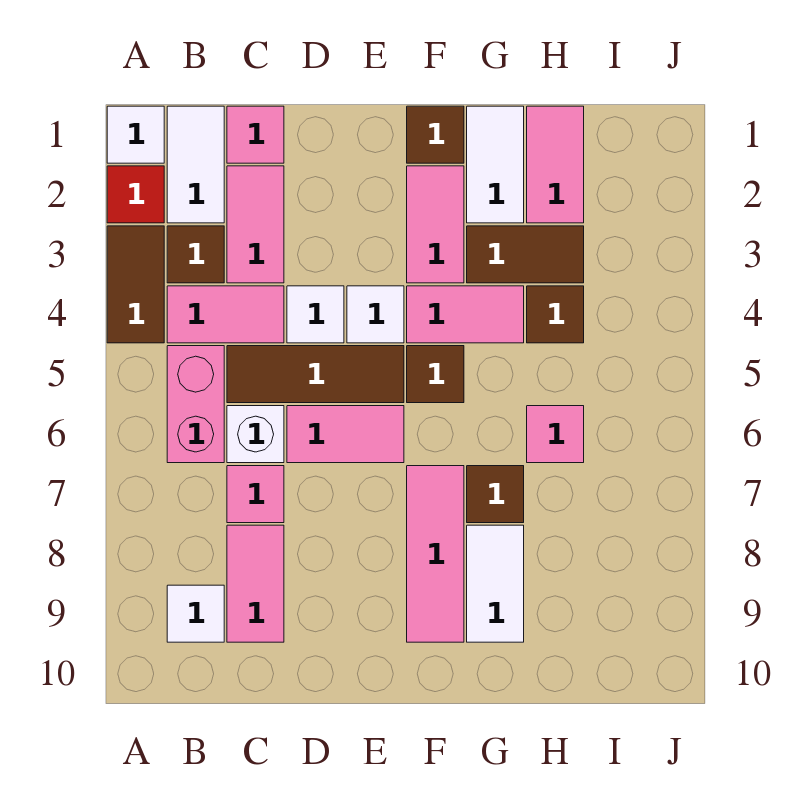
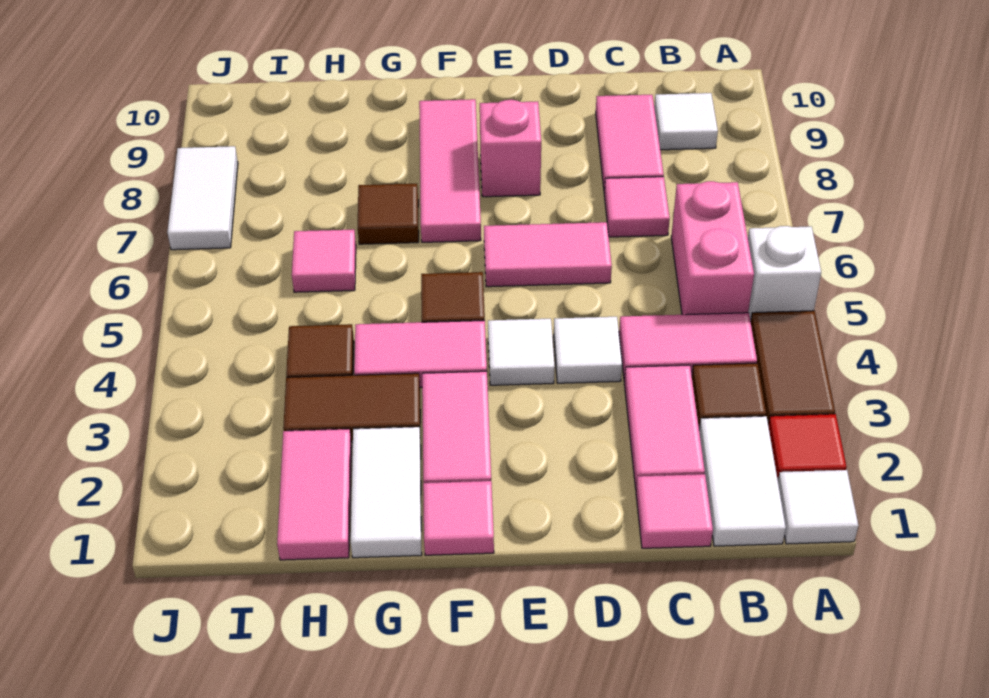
brown 1x3 tile [227,346,404,403] -> none
white 1x1 brick [227,406,284,463] -> white 1x1 brick moved to [748,226,821,321]
none -> pink 1x1 brick [480,100,541,197]
brown 1x1 tile [407,106,464,163] -> pink 1x1 tile [423,481,494,555]
white 1x2 tile [467,525,524,642] -> white 1x2 tile moved to [167,146,238,250]

